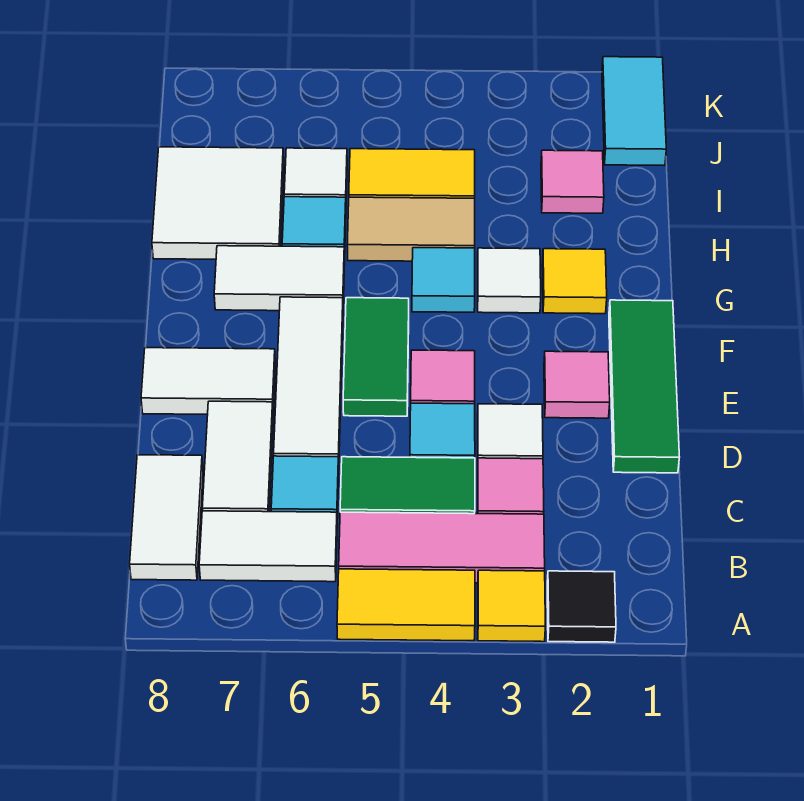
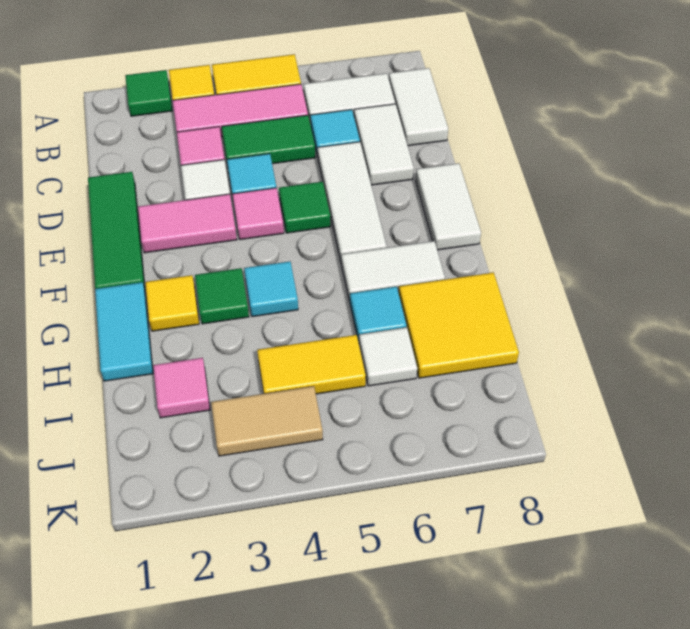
black 1x1 tile [547,571,616,642] -> green 1x1 tile [125,70,172,116]
pink 1x1 tile [544,351,610,418] -> pink 1x2 tile [138,194,237,253]
green 1x2 tile [343,298,409,416] -> green 1x1 tile [279,182,331,233]
white 1x2 tile [141,348,275,414] -> white 1x2 tile turned to [416,163,481,250]
white 1x1 tile [478,248,541,313] -> green 1x1 tile [195,268,249,324]
tan 1x2 tile [347,197,475,261] -> tan 1x2 tile moved to [211,386,323,456]
white 2x2 tile [152,147,284,259] -> yellow 2x2 tile [399,272,519,378]
cyan 1x2 tile [602,57,666,166] -> cyan 1x2 tile moved to [95,282,153,381]

